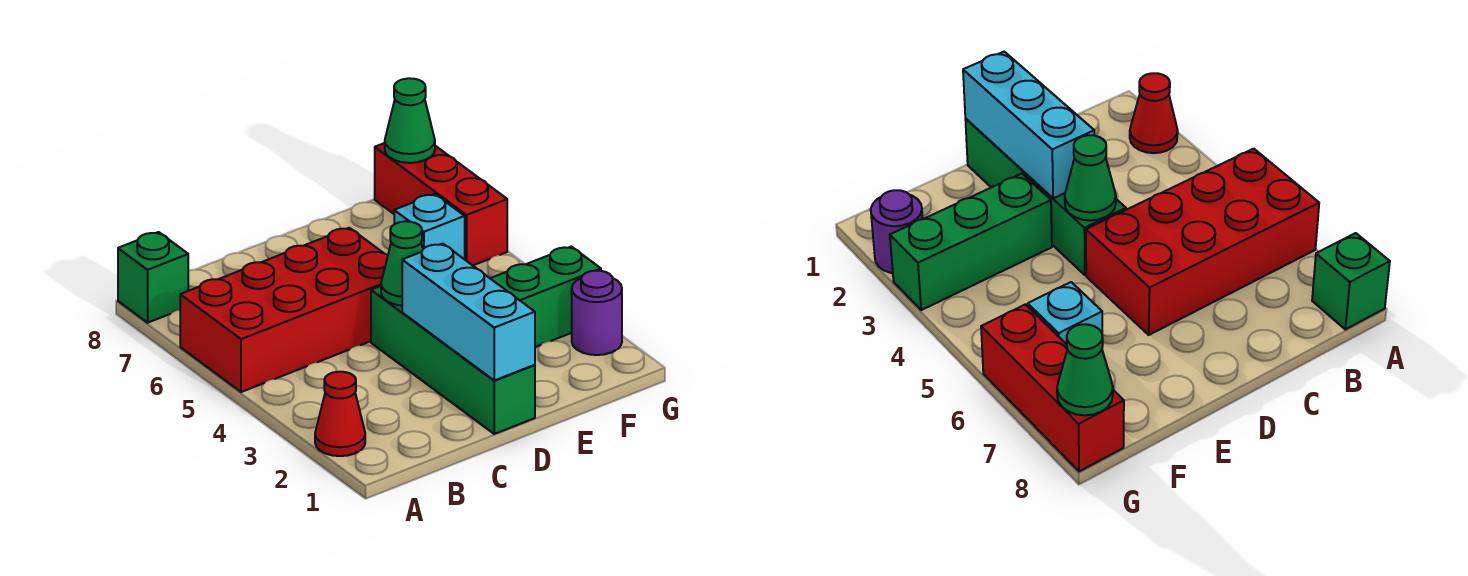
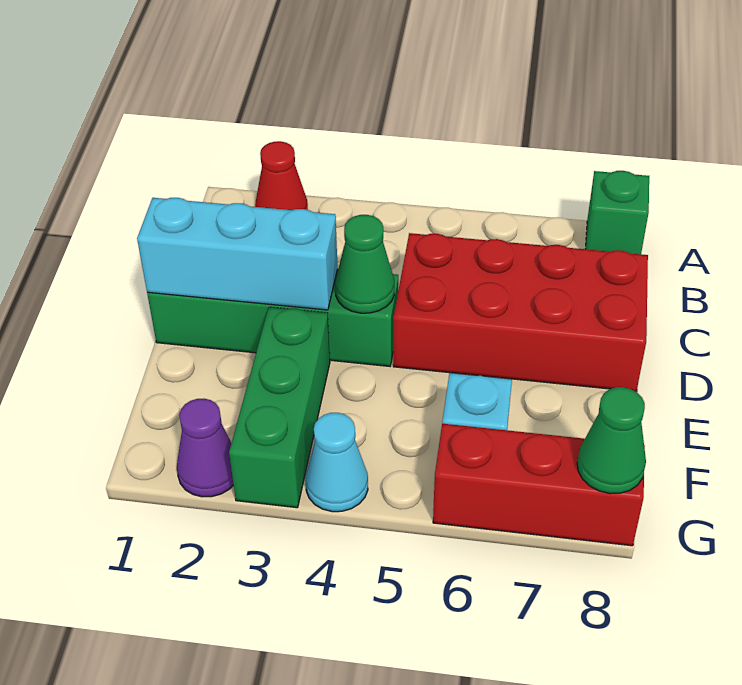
red 2x4 brick [180,228,388,392] -> red 2x4 brick turned to [393,233,648,392]
purple 1x1 round brick [572,271,622,355] -> purple 1x1 cone [177,399,234,497]
none -> cyan 1x1 cone [306,413,368,512]

